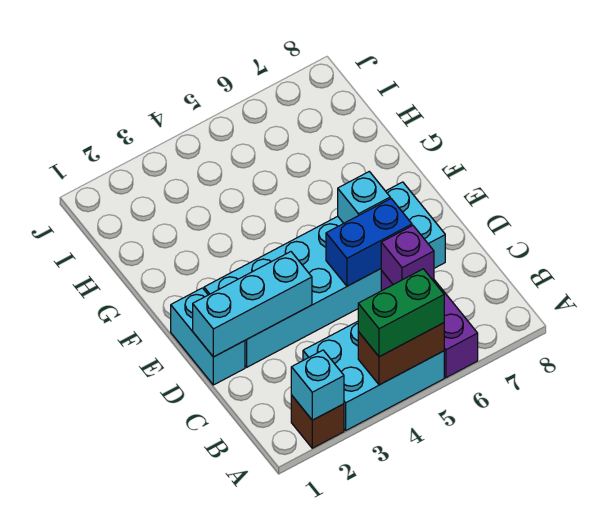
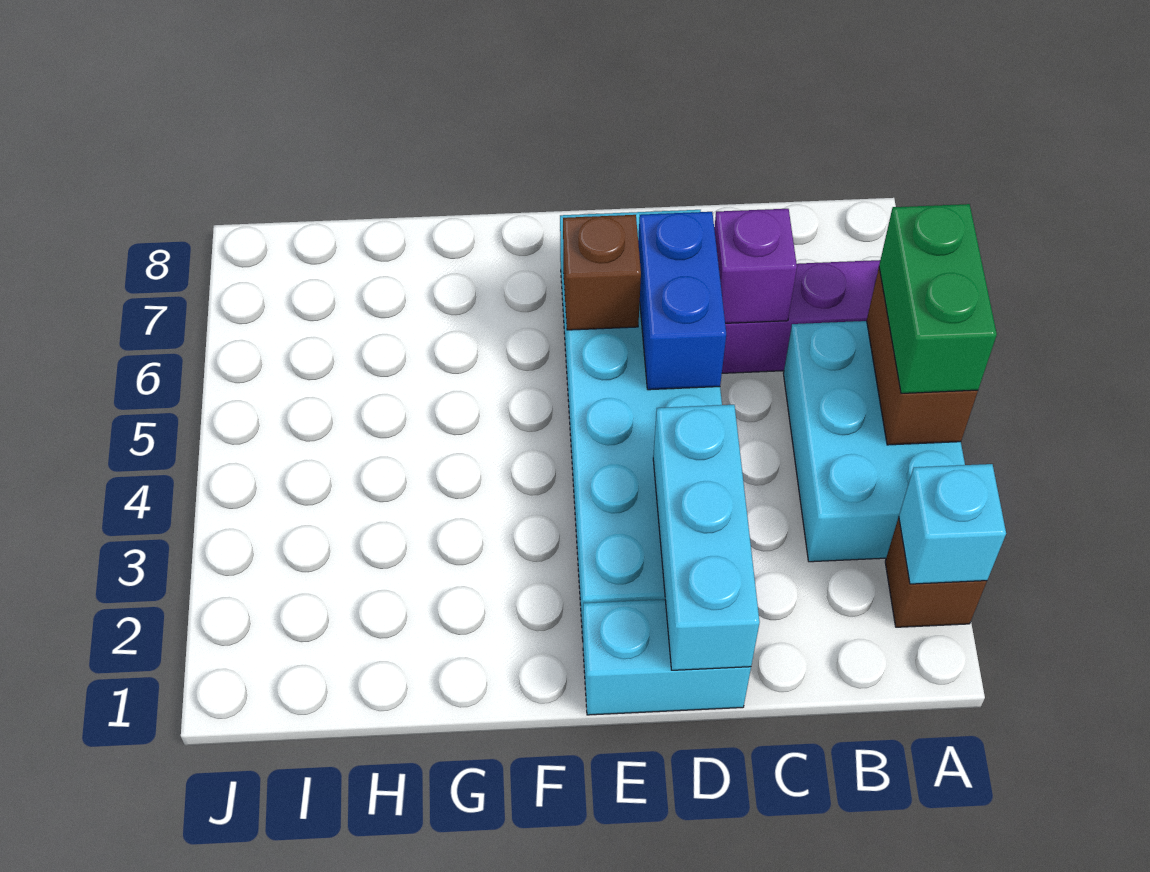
cyan 1x1 brick [338,172,390,223] -> brown 1x1 brick [563,215,641,330]

